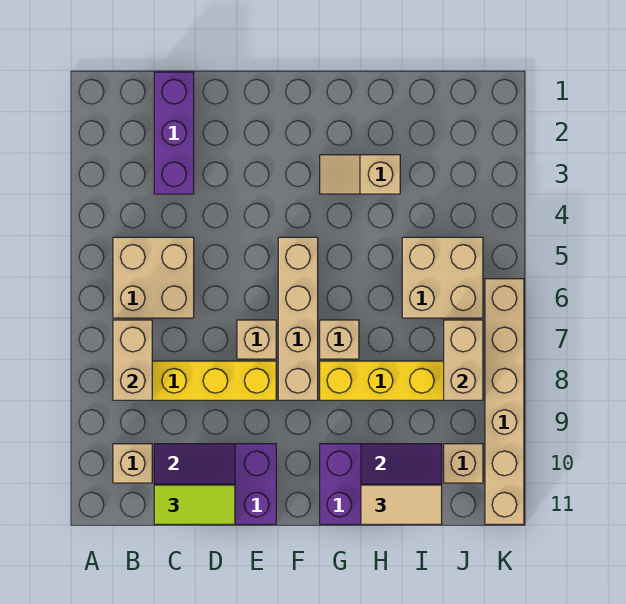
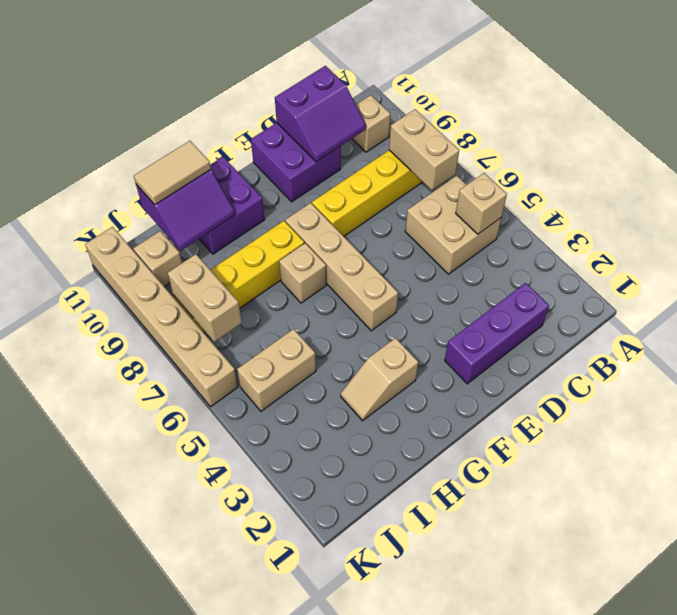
purple 1x3 brick [154,72,194,194] -> purple 1x3 brick turned to [445,283,549,384]
lime 1x2 tile [154,485,235,524] -> none
tan 1x1 brick [237,320,276,359] -> tan 1x1 brick moved to [456,173,507,234]
tan 1x2 slope [320,155,400,194] -> tan 1x2 slope turned to [341,338,418,421]
tan 2x2 brick [402,237,483,318] -> tan 1x2 brick [237,329,316,411]

